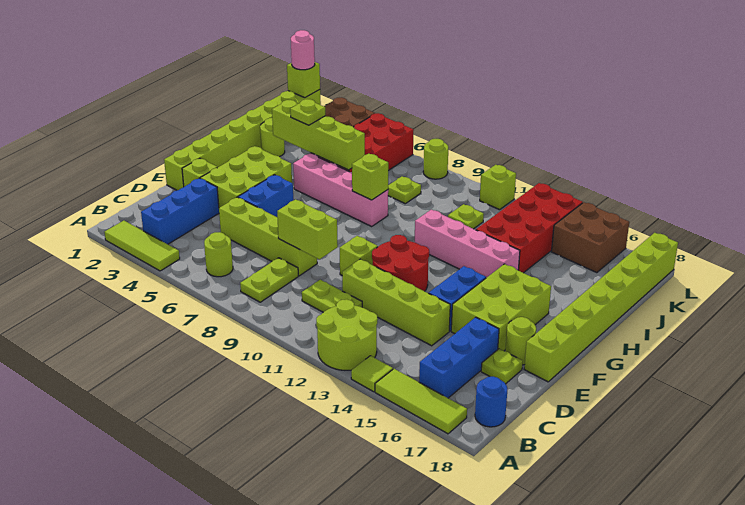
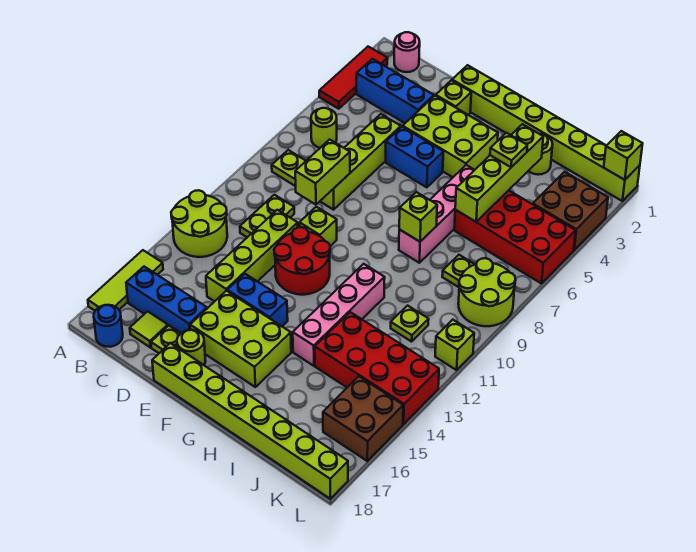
lime 1x3 tile [104,221,180,271] -> red 1x3 tile [319,47,388,109]
lime 1x1 tile [351,356,393,392] -> lime 1x1 tile moved to [130,311,168,348]
pink 1x1 round brick [291,30,315,70] -> pink 1x1 round brick moved to [394,32,420,72]
lime 1x1 round brick [423,139,448,179] -> lime 2x2 round brick [458,258,516,326]

